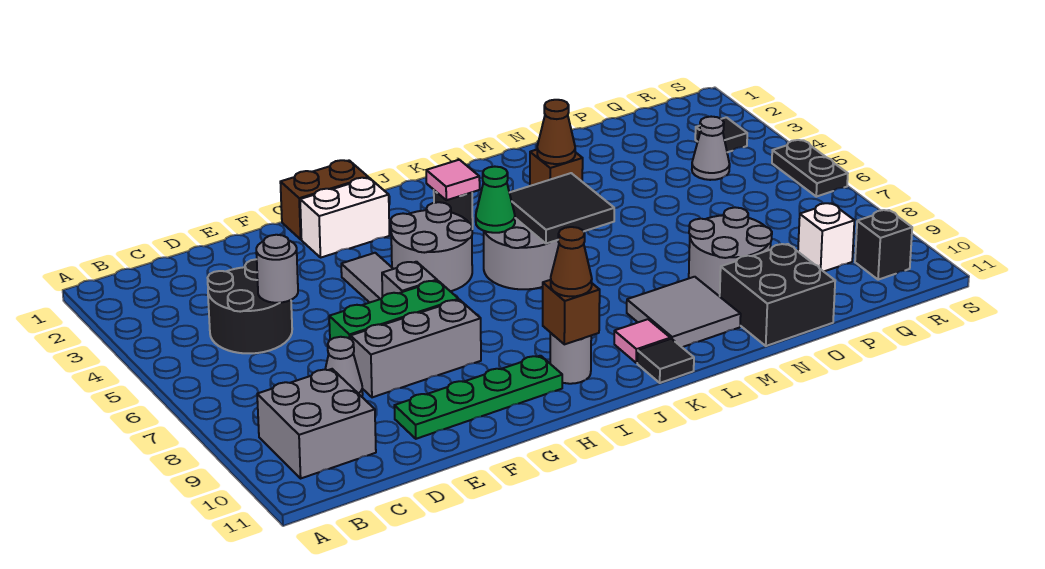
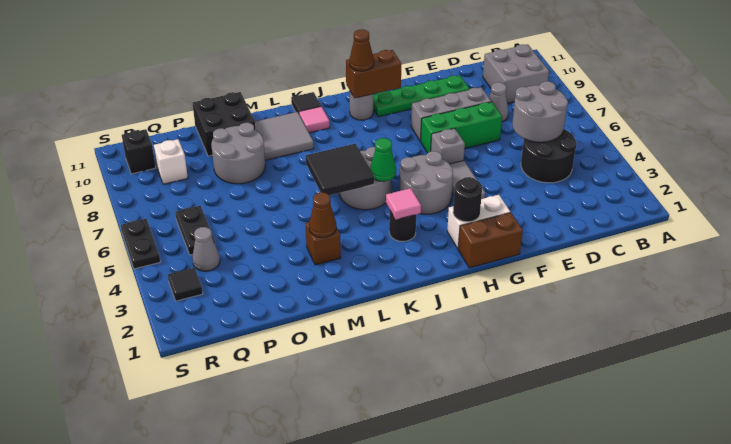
grey 1x1 round brick [256,235,298,303] -> grey 2x2 round brick [512,81,568,142]
none -> black 1x1 round brick [453,177,482,222]
brown 1x1 brick [543,280,600,344] -> brown 1x2 brick [346,50,401,98]
none -> black 1x2 plate [175,206,215,255]

